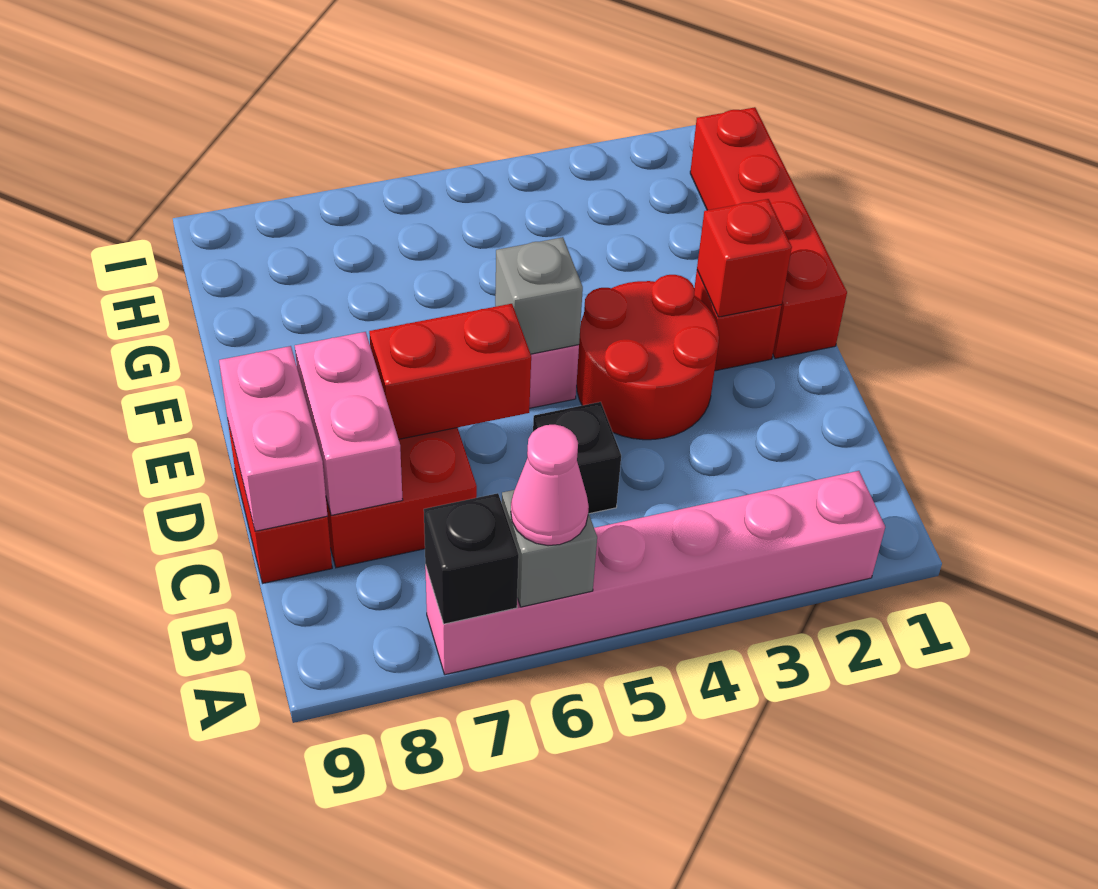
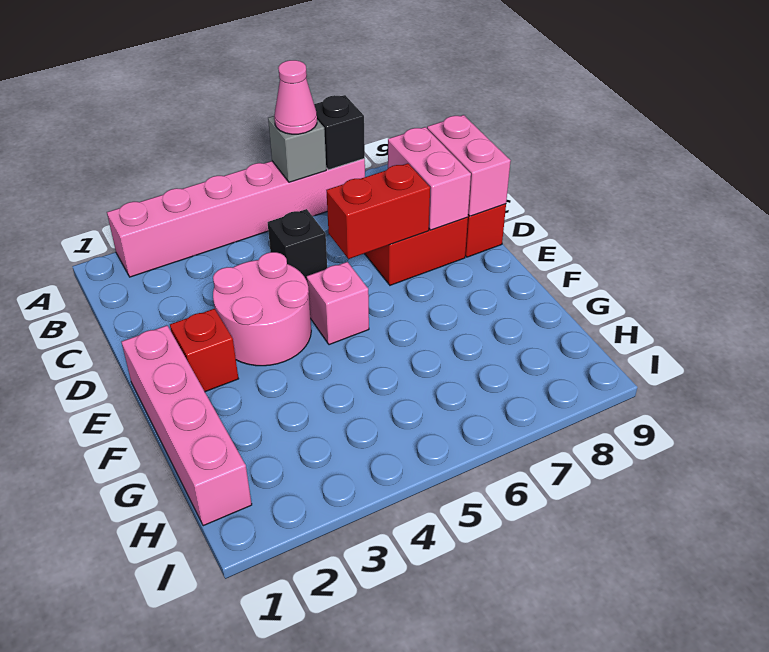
red 2x2 round brick [577,275,719,440] -> pink 2x2 round brick [213,252,311,366]
red 1x4 brick [690,107,847,359] -> pink 1x4 brick [122,325,252,526]
red 1x1 brick [697,199,792,317] -> none
grey 1x1 brick [495,237,583,354] -> none

